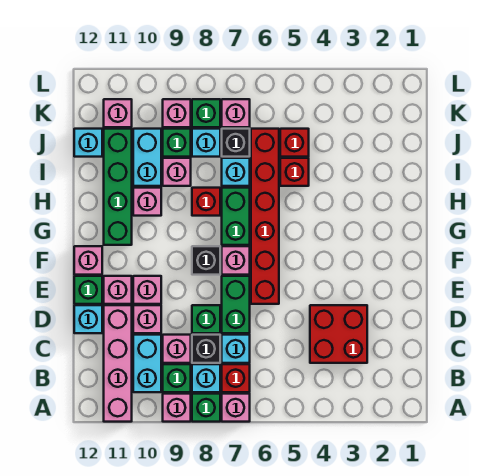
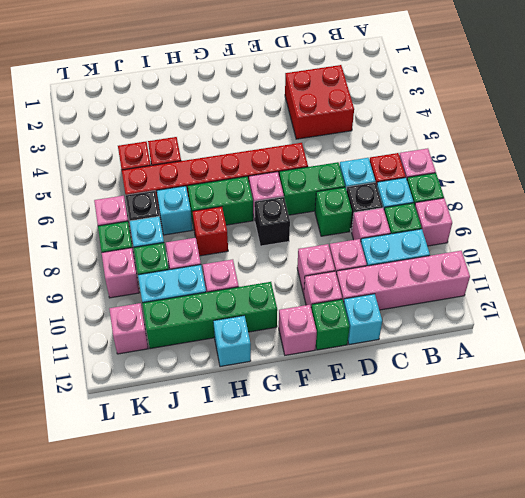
cyan 1x1 brick [74,129,102,157] -> cyan 1x1 brick moved to [213,316,251,367]

